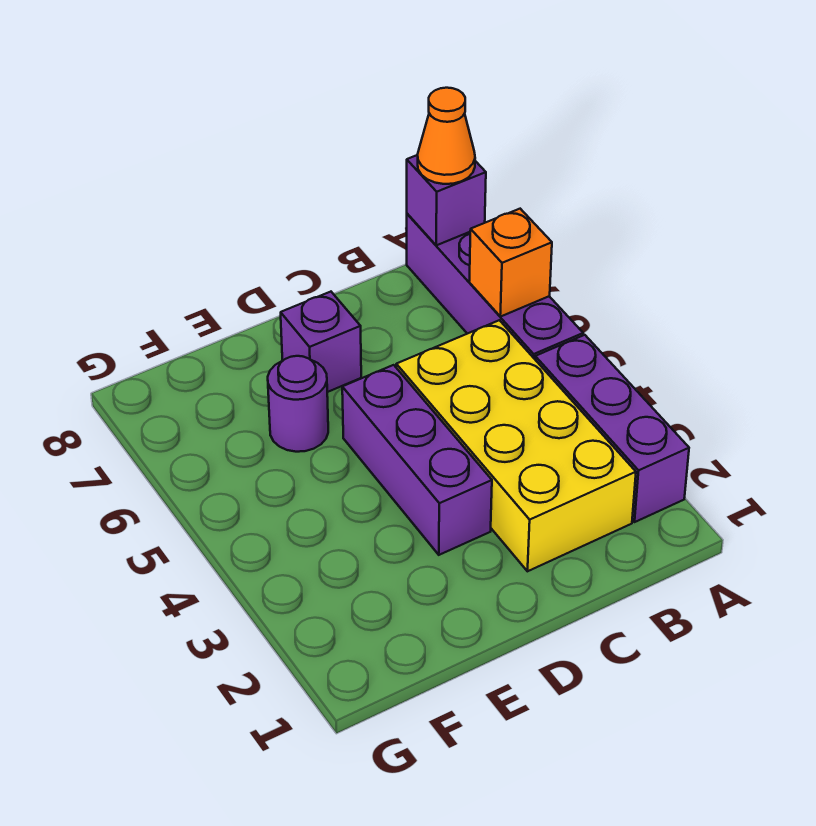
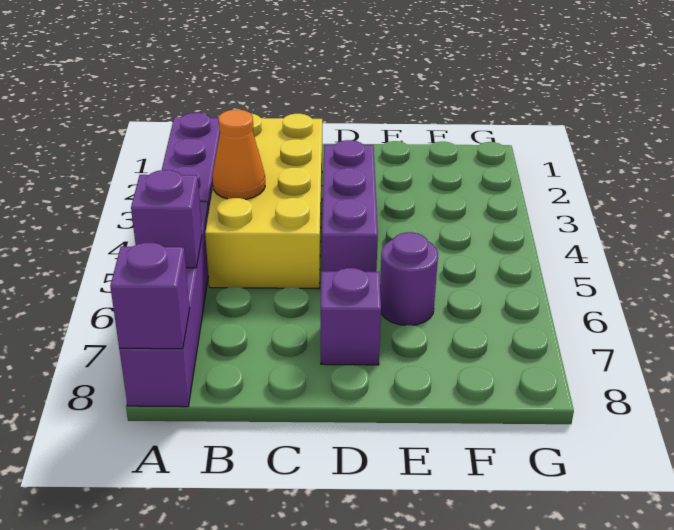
orange 1x1 brick [469,209,552,317] -> purple 1x1 brick [131,170,202,268]
orange 1x1 cone [418,88,475,184] -> orange 1x1 cone moved to [212,110,265,200]

